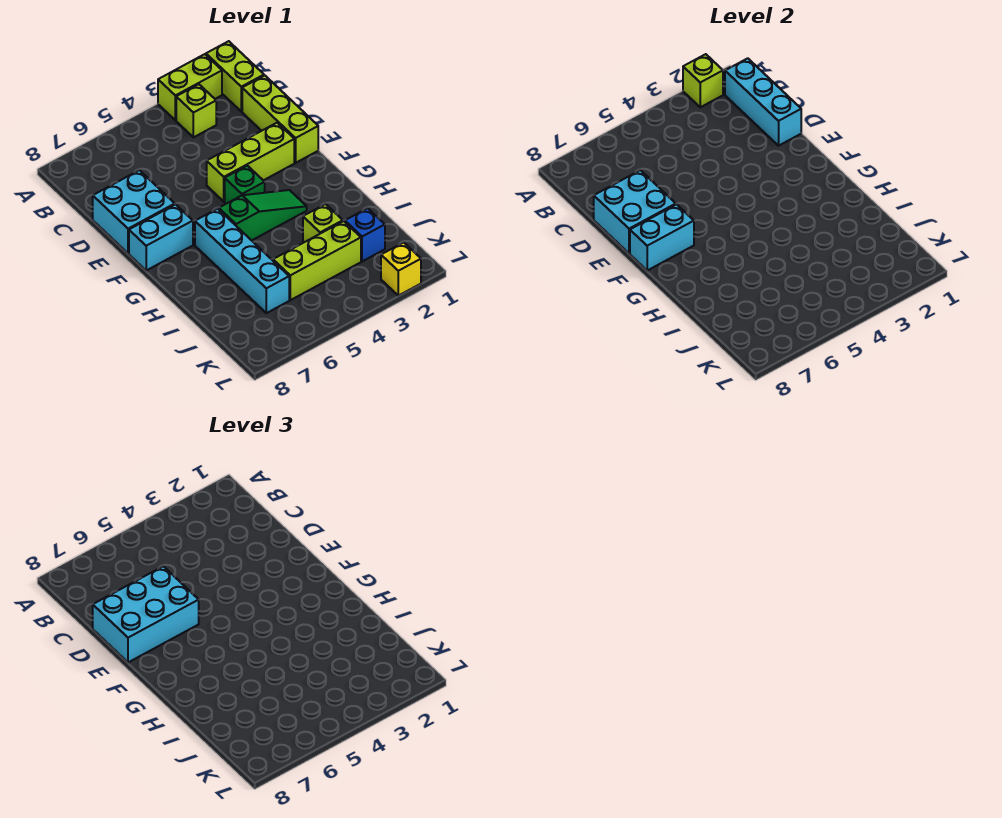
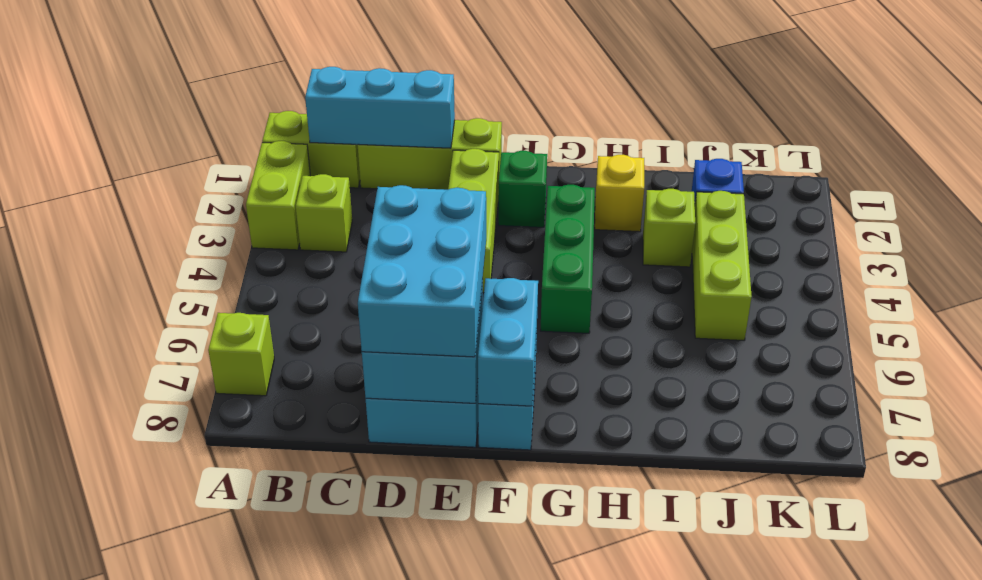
lime 1x1 brick [683,54,723,107] -> lime 1x1 brick moved to [208,313,274,396]
green 1x1 brick [225,166,265,204] -> green 1x1 brick moved to [498,151,547,227]
green 1x3 slope [219,190,307,240] -> green 1x3 brick [540,185,595,333]
cyan 1x4 brick [195,209,289,313] -> none
yellow 1x1 brick [381,243,421,296] -> yellow 1x1 brick moved to [595,155,644,232]

